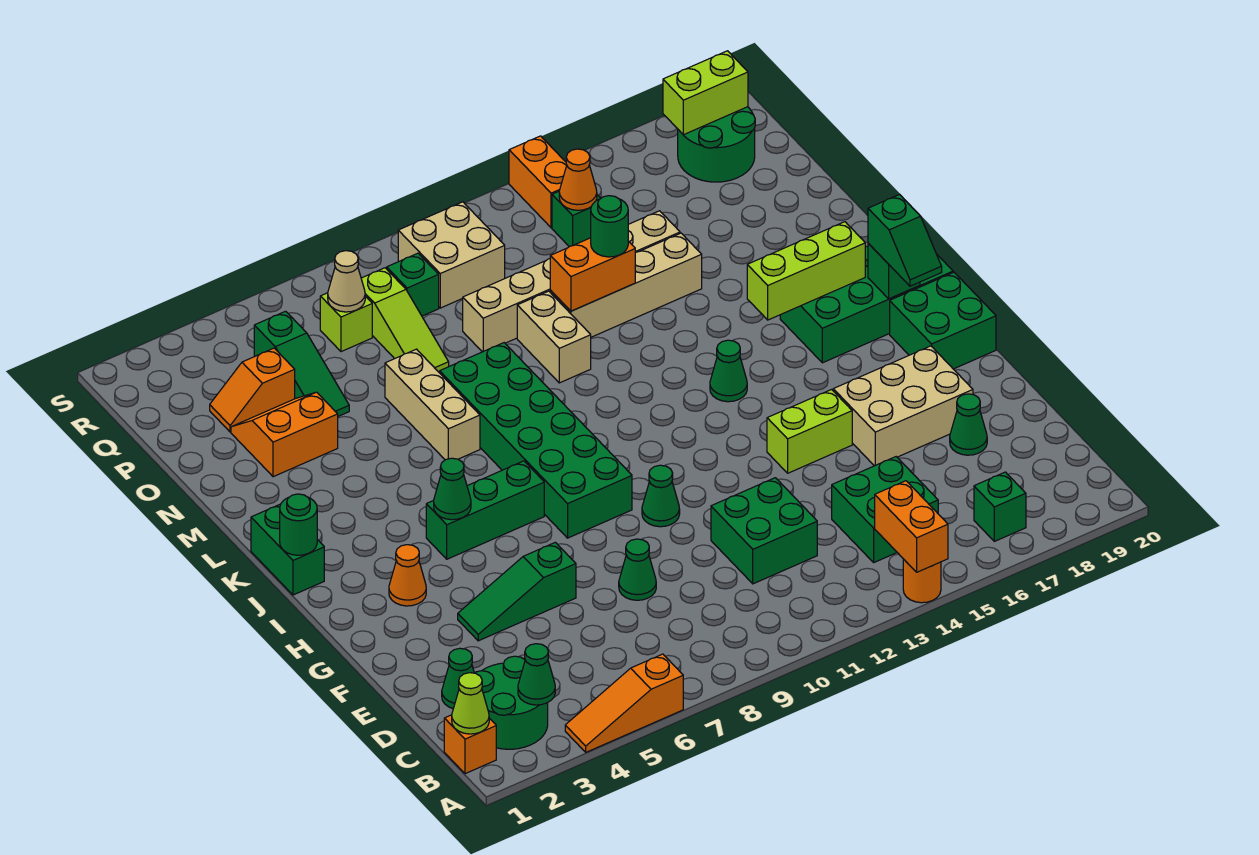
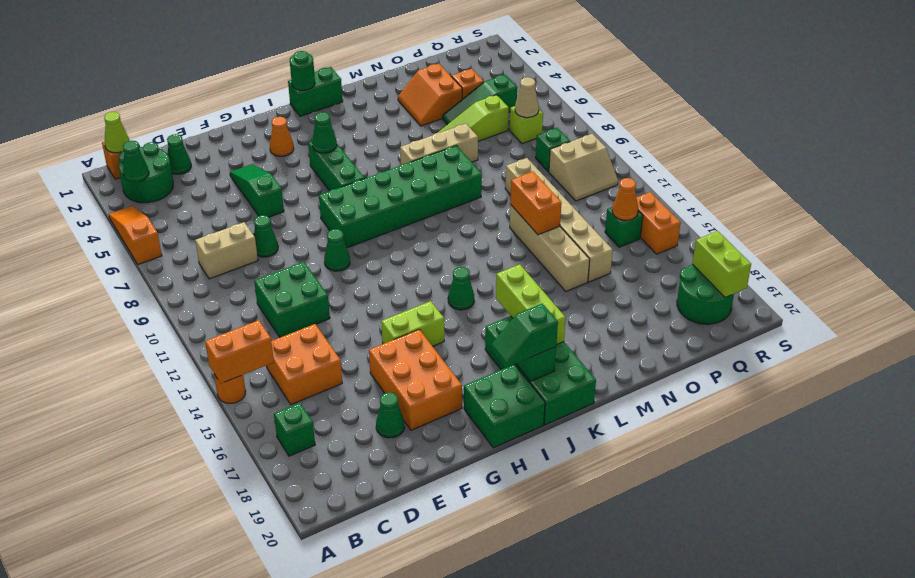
green 2x2 brick [832,457,938,562] -> orange 2x2 brick [266,324,342,405]
tan 2x3 brick [833,346,973,466] -> orange 2x3 brick [369,329,462,430]
lime 1x2 brick [767,389,852,473] -> lime 1x2 brick turned to [381,301,444,346]
tan 1x2 brick [517,291,591,383] -> tan 1x2 brick moved to [195,222,258,279]
orange 2x2 slope [231,392,338,477] -> orange 2x2 slope turned to [398,64,462,126]
green 1x1 round brick [591,196,628,257] -> none
lime 1x3 slope [361,268,449,372] -> lime 1x3 slope moved to [438,95,509,141]
tan 2x2 brick [398,202,505,308] -> tan 2x2 slope [549,134,618,201]
orange 1x2 brick [509,136,567,228] -> orange 1x2 brick turned to [637,192,681,254]

